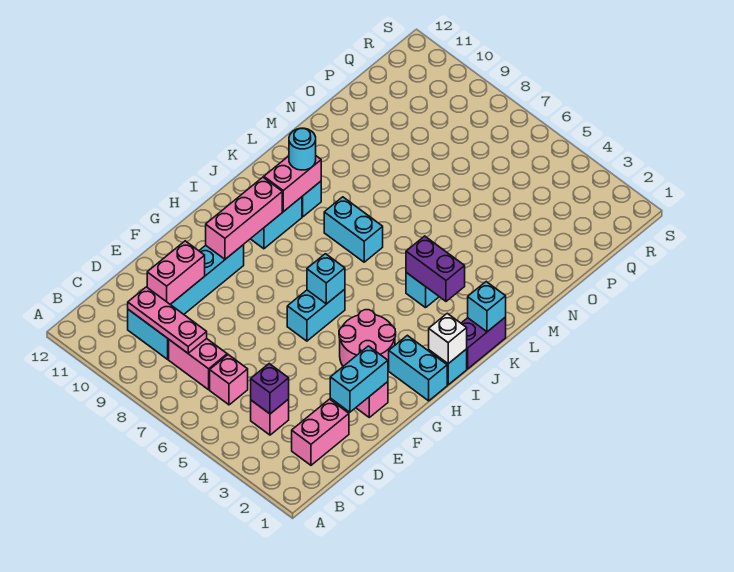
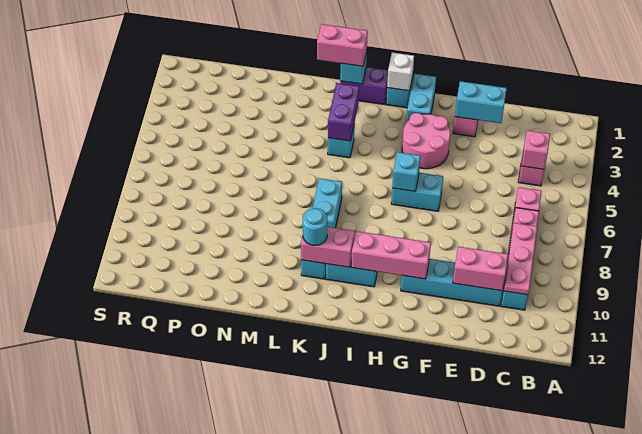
pink 1x2 brick [292,399,349,465] -> pink 1x2 brick moved to [317,24,368,66]
purple 1x1 brick [251,364,289,414] -> pink 1x1 brick [521,130,550,169]

